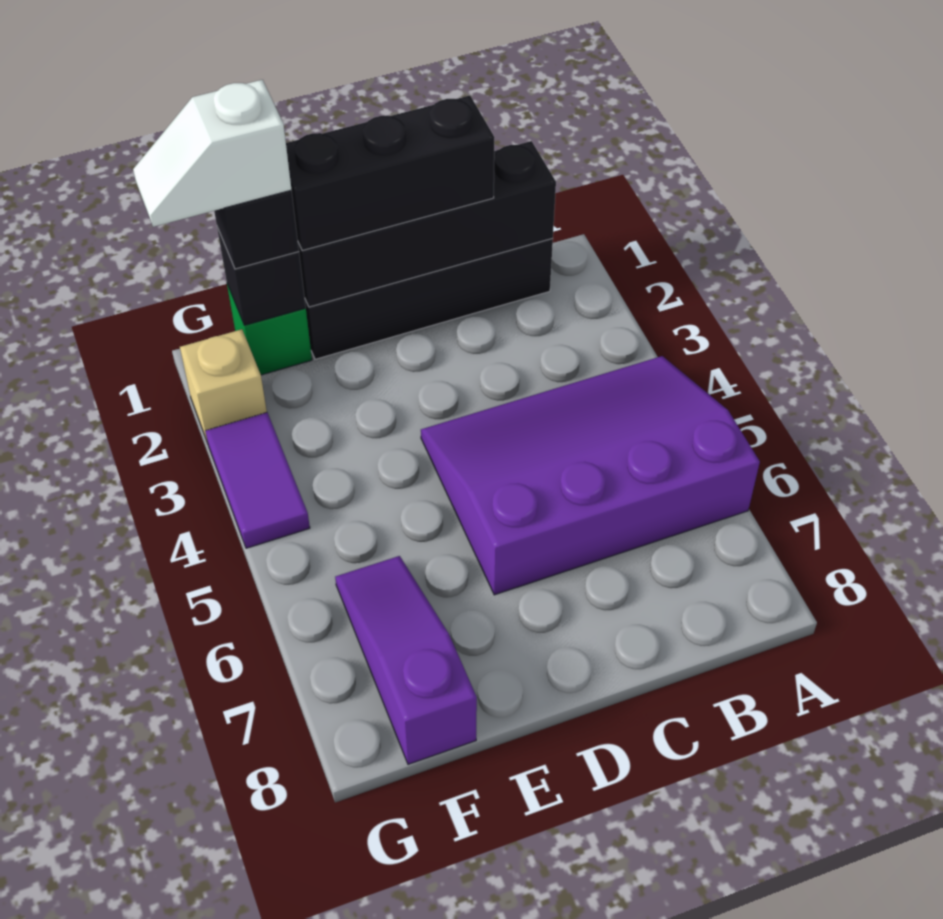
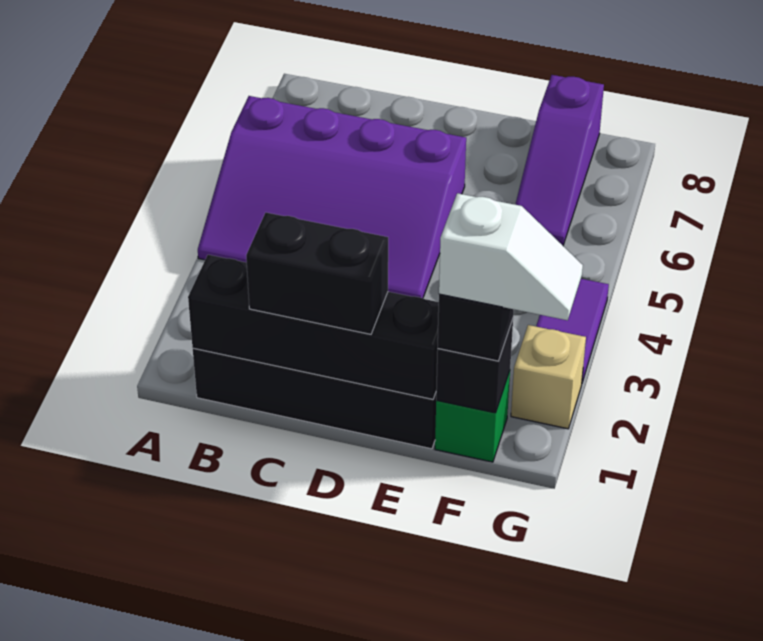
black 1x3 brick [286,95,495,251] -> black 1x2 brick [246,213,388,334]

